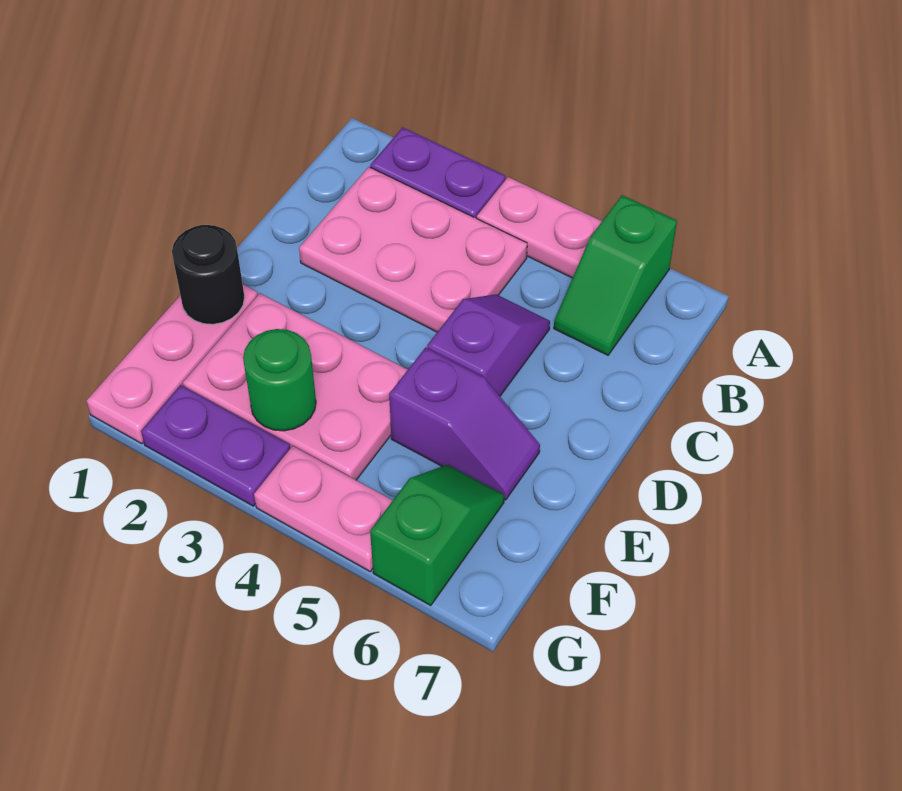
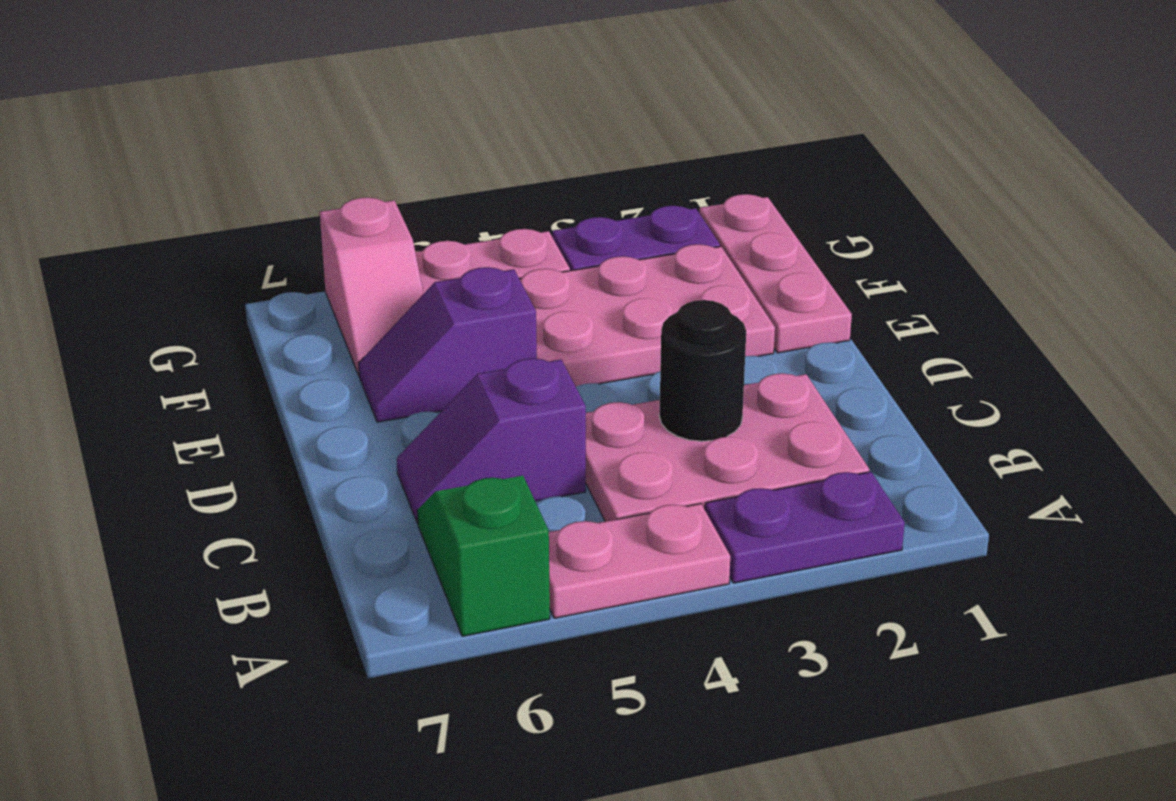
purple 1x2 slope [427,294,550,396] -> purple 1x2 slope turned to [397,358,586,523]
black 1x1 round brick [172,225,245,324] -> black 1x1 round brick moved to [659,300,746,441]
green 1x1 round brick [243,329,316,431] -> none
green 1x2 slope [370,465,504,606] -> pink 1x2 slope [320,197,424,375]

